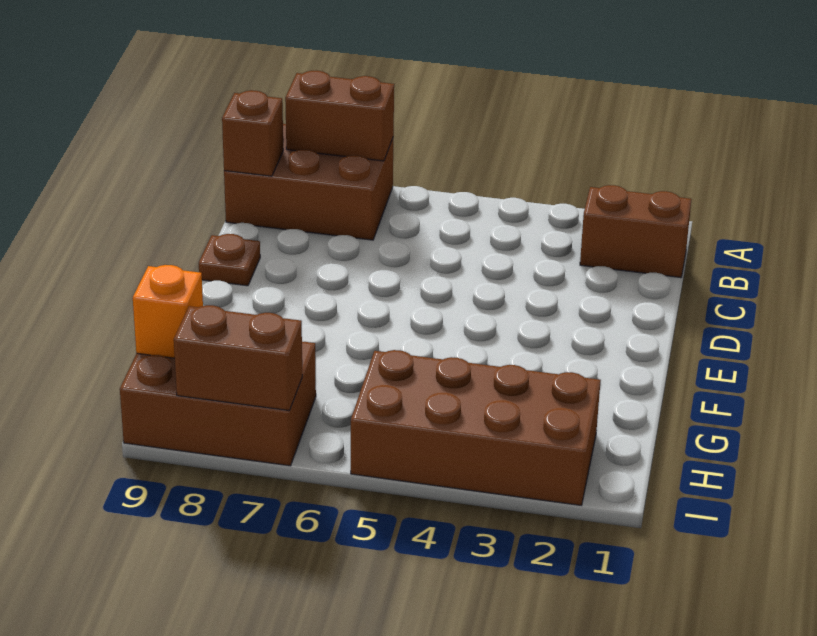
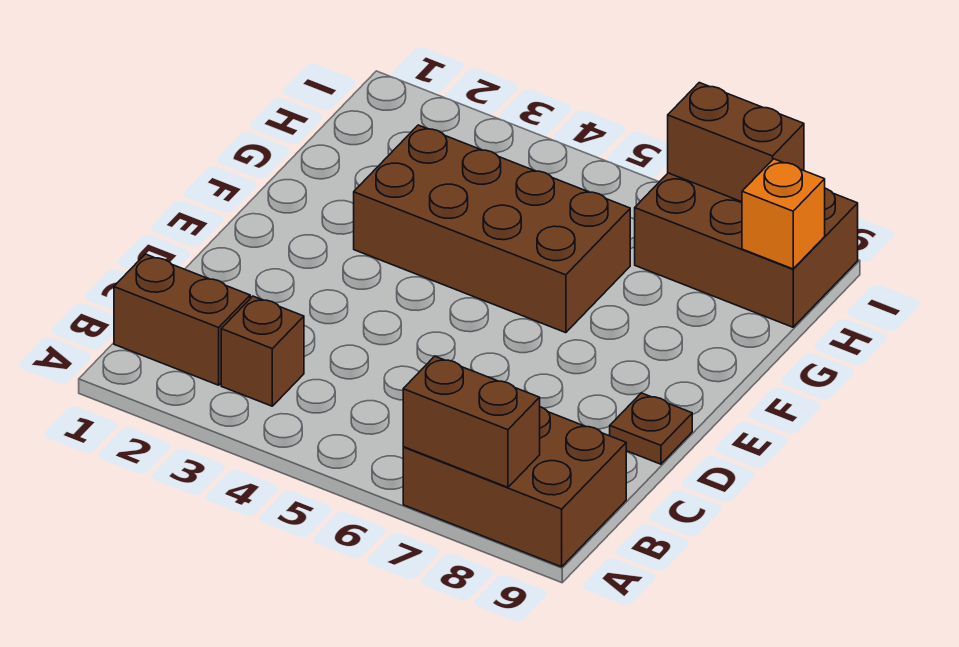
brown 1x1 brick [222,90,283,176] -> brown 1x1 brick moved to [221,296,304,406]
brown 2x4 brick [351,350,601,505] -> brown 2x4 brick moved to [354,125,630,333]

